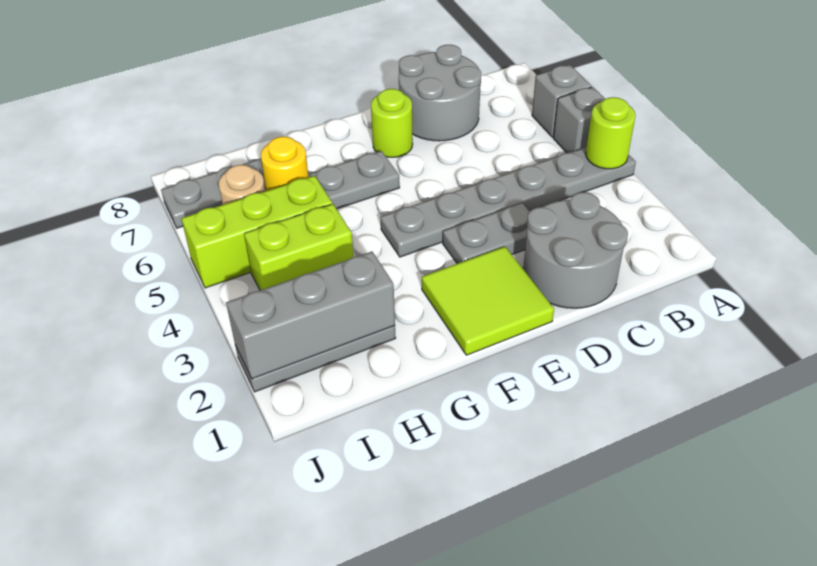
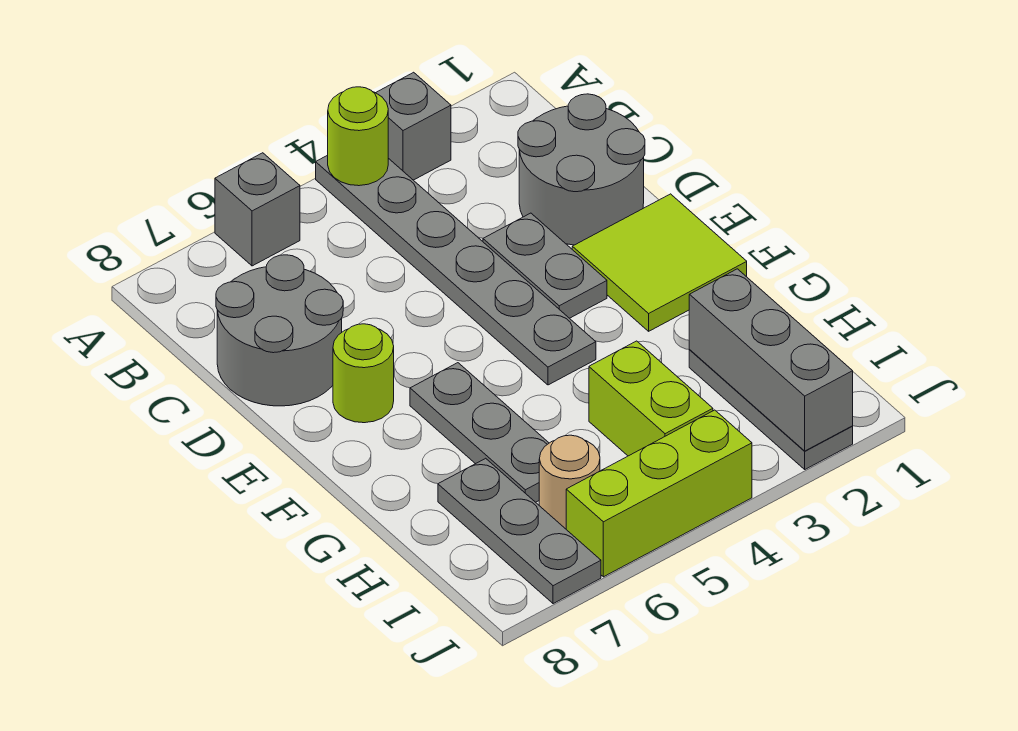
grey 1x1 brick [553,87,605,153] -> grey 1x1 brick moved to [376,72,451,180]
lime 1x3 brick [181,176,332,288] -> lime 1x3 brick turned to [566,410,752,577]
yellow 1x1 round brick [261,137,309,191] -> none

